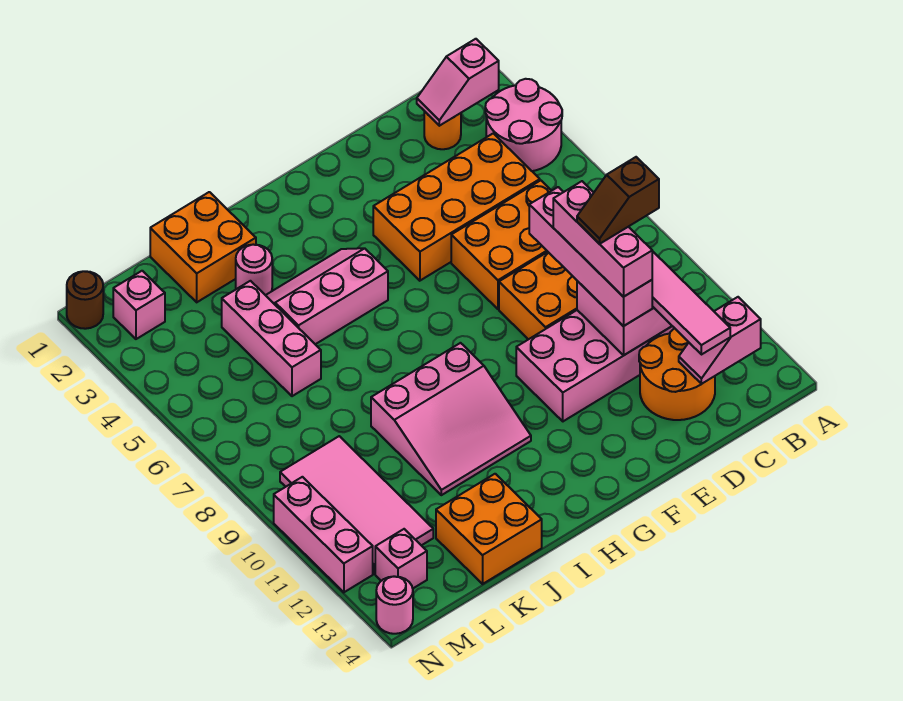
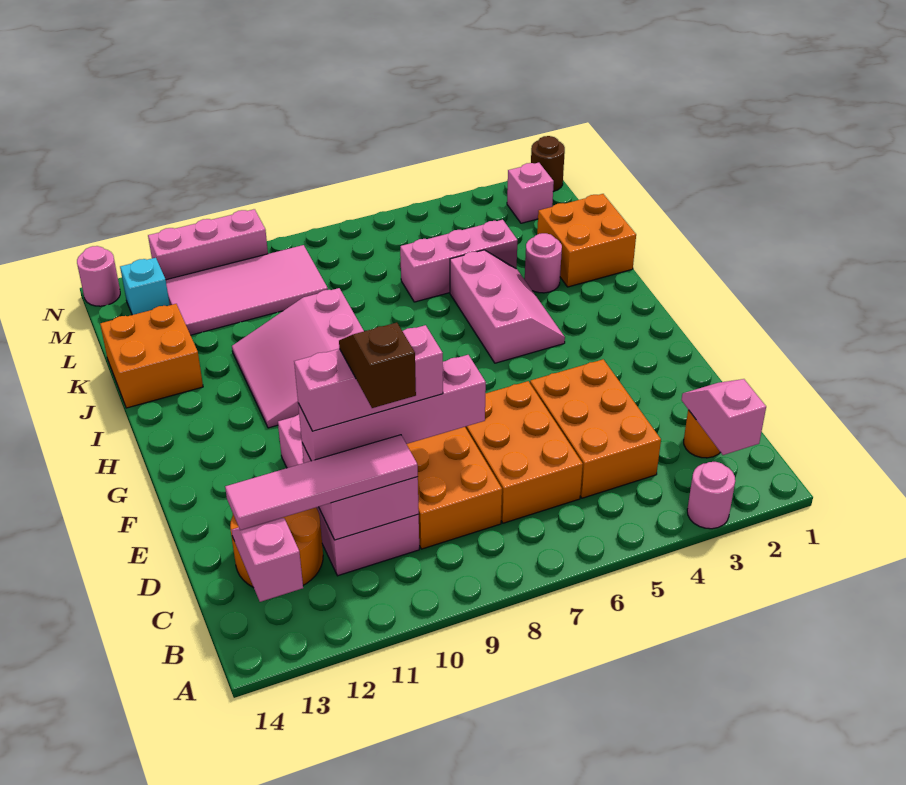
pink 2x2 round brick [485,79,562,171] -> pink 1x1 round brick [687,462,735,529]
orange 2x4 brick [373,133,540,281] -> orange 2x3 brick [530,359,661,498]
pink 1x1 brick [375,529,427,588] -> cyan 1x1 brick [120,258,170,315]

